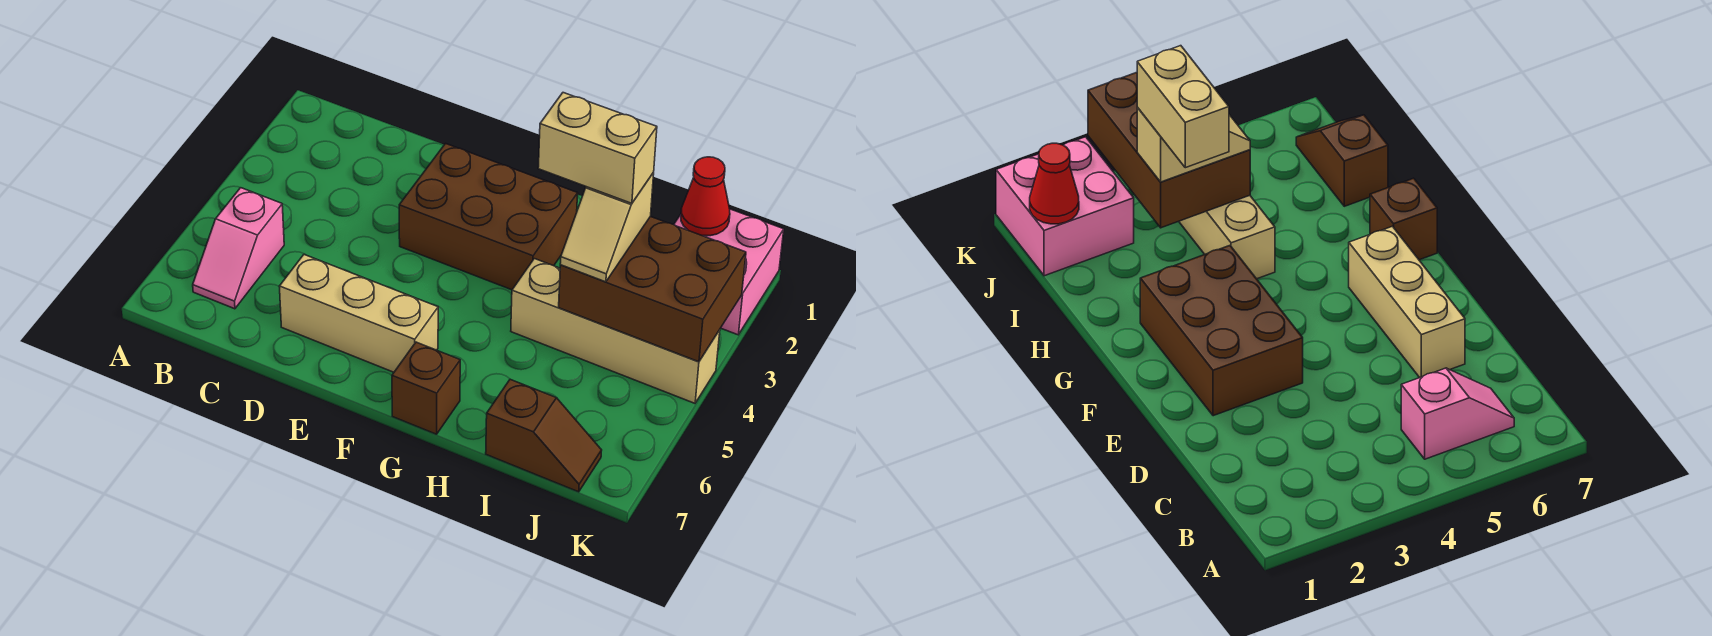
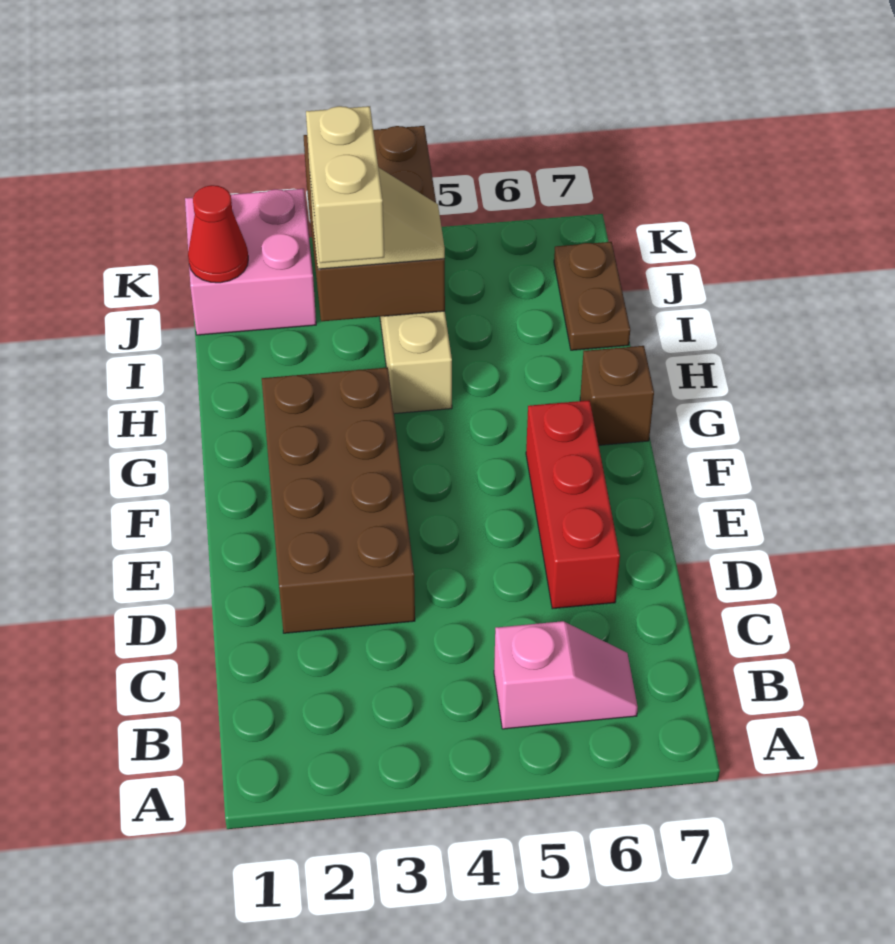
tan 1x3 brick [279,255,438,372] -> red 1x3 brick [526,400,620,609]
brown 2x3 brick [399,144,578,290] -> brown 2x4 brick [262,367,415,633]
brown 1x2 slope [486,379,602,492] -> brown 1x2 plate [554,242,630,350]

